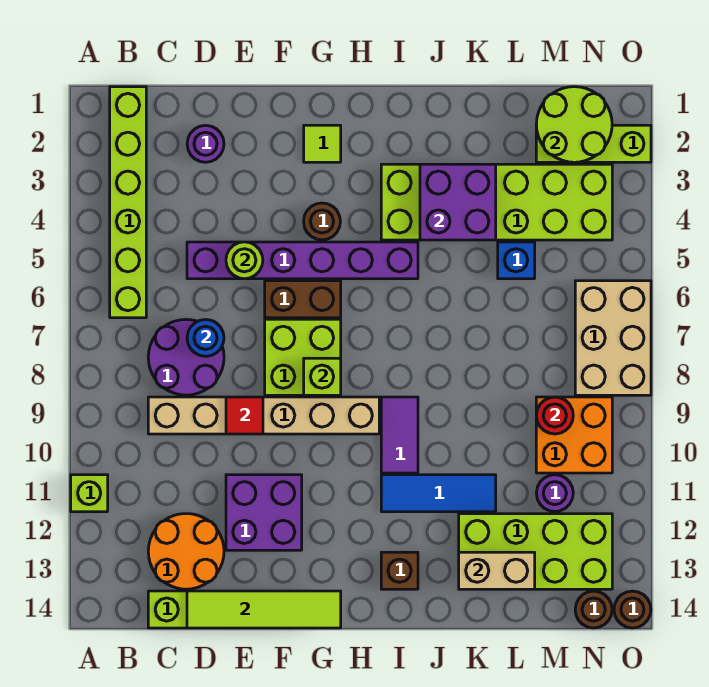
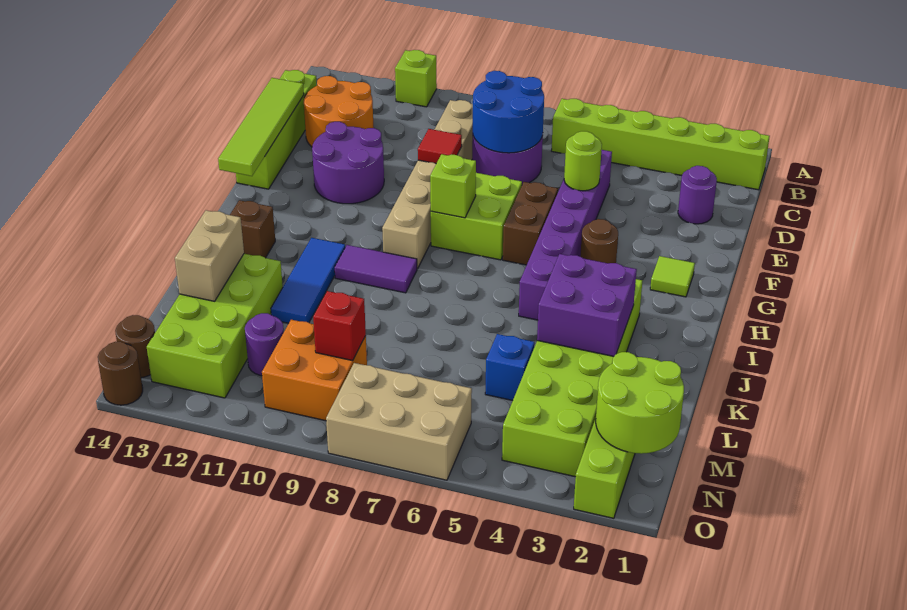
blue 1x1 round brick [187,320,224,356] -> blue 2x2 round brick [473,71,544,153]
purple 2x2 brick [226,475,302,550] -> purple 2x2 round brick [312,122,384,204]
red 1x1 round brick [536,397,573,434] -> red 1x1 brick [313,291,366,361]

